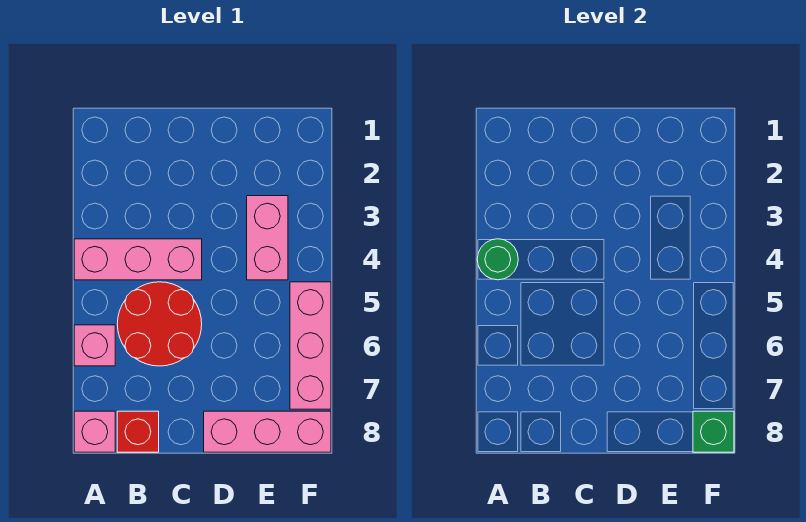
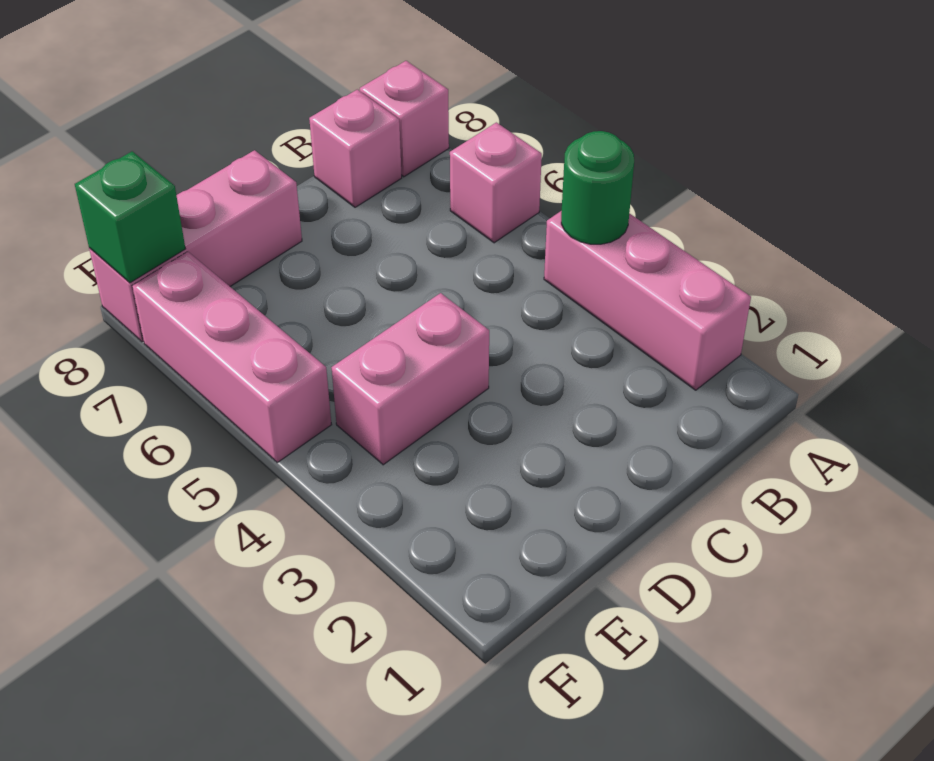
pink 1x3 brick [74,239,202,280] -> pink 1x3 brick turned to [544,211,751,390]
red 2x2 round brick [117,282,202,366] -> none
red 1x1 brick [117,411,159,452] -> pink 1x1 brick [309,89,402,207]
pink 1x2 brick [247,196,288,280] -> pink 1x2 brick turned to [331,293,489,465]

